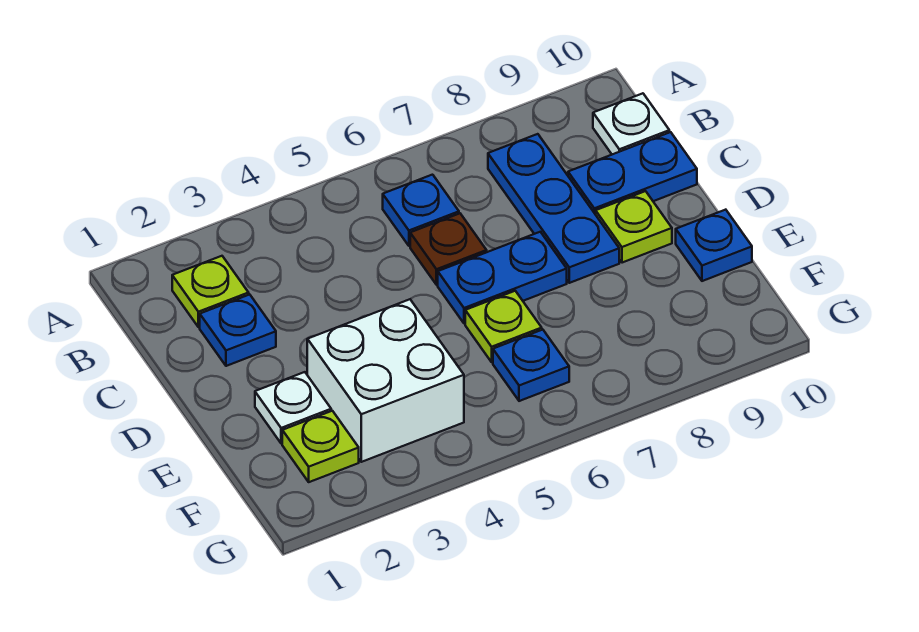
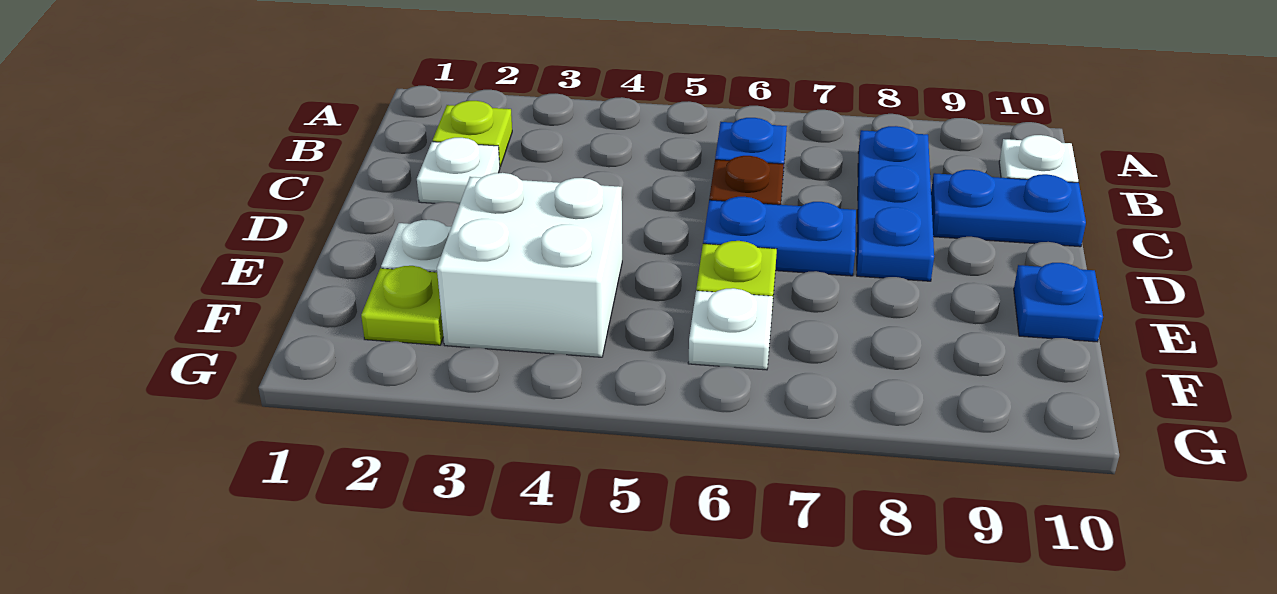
blue 1x1 plate [200,295,276,366] -> white 1x1 plate [417,138,500,205]
lime 1x1 plate [596,191,672,263] -> none
blue 1x1 plate [493,330,569,401] -> white 1x1 plate [688,288,773,370]

